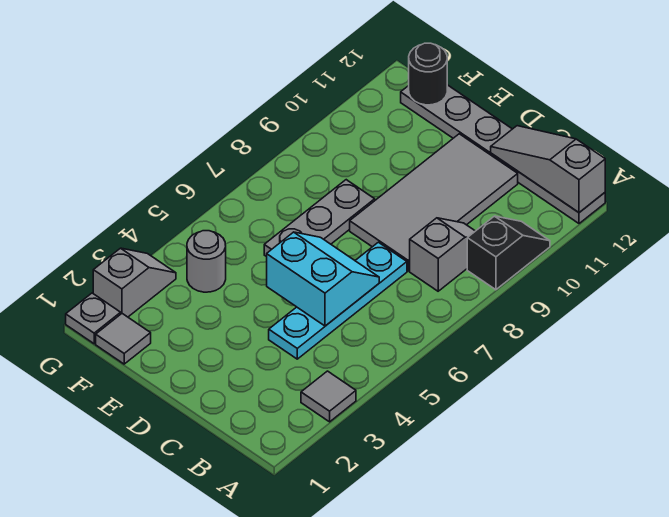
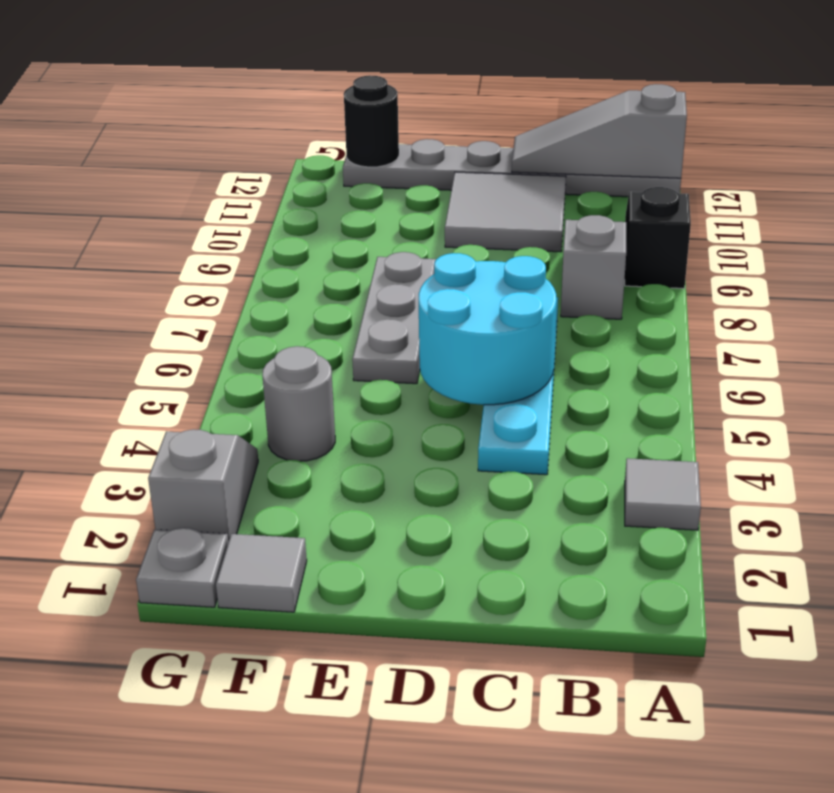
cyan 2x2 slope [267,232,379,326] -> cyan 2x2 round brick [419,253,557,405]
grey 2x4 tile [350,134,518,271] -> grey 2x2 tile [445,172,566,252]

